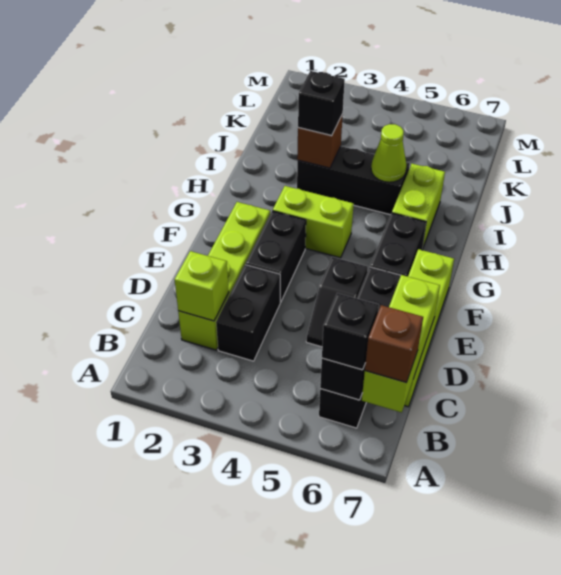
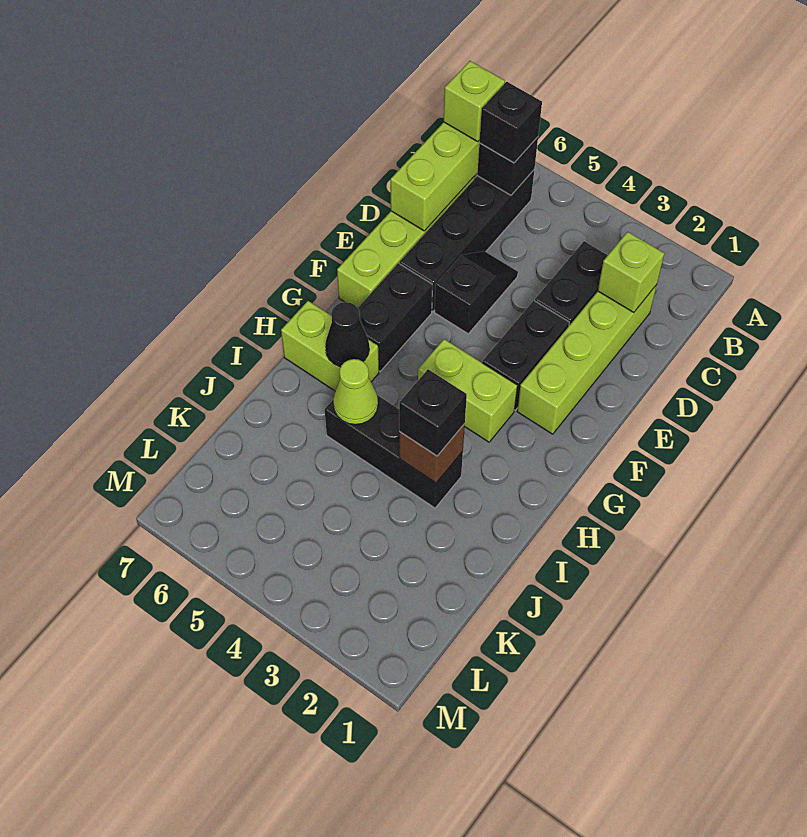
brown 1x1 brick [365,305,423,383] -> lime 1x1 brick [444,61,505,141]
lime 1x2 brick [392,164,445,250] -> lime 1x2 brick turned to [281,301,379,391]
none -> black 1x1 cone [325,302,369,367]

